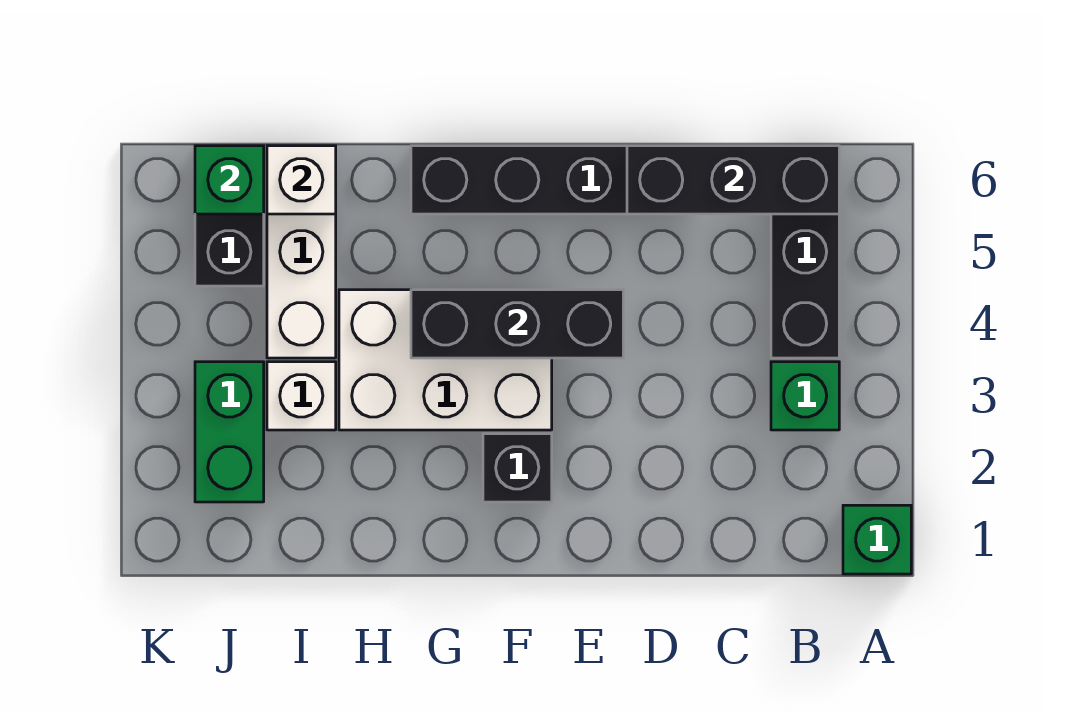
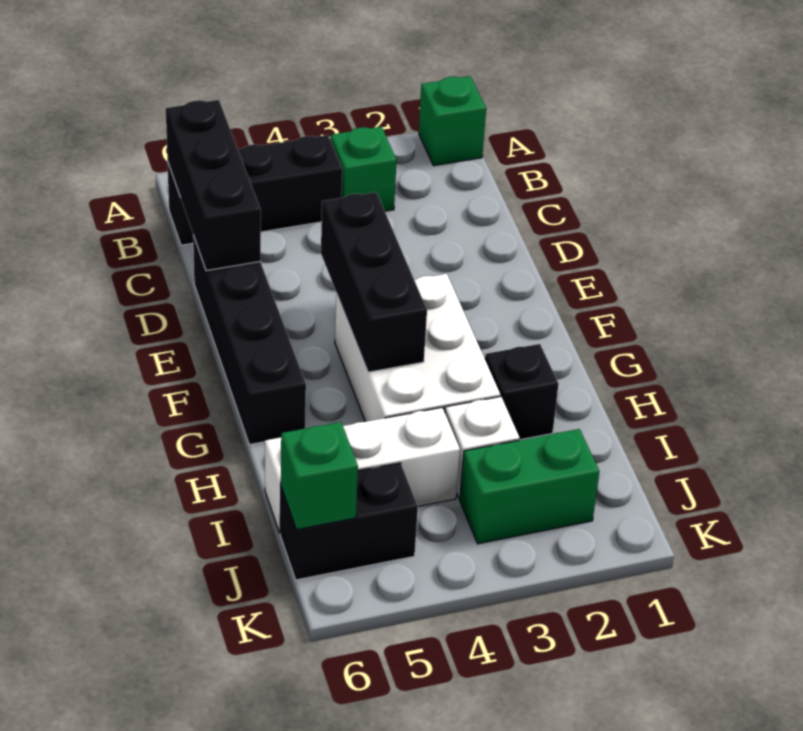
black 1x1 brick [483,434,552,502] -> black 1x1 brick moved to [485,344,559,440]
white 1x1 brick [267,146,336,214] -> none

